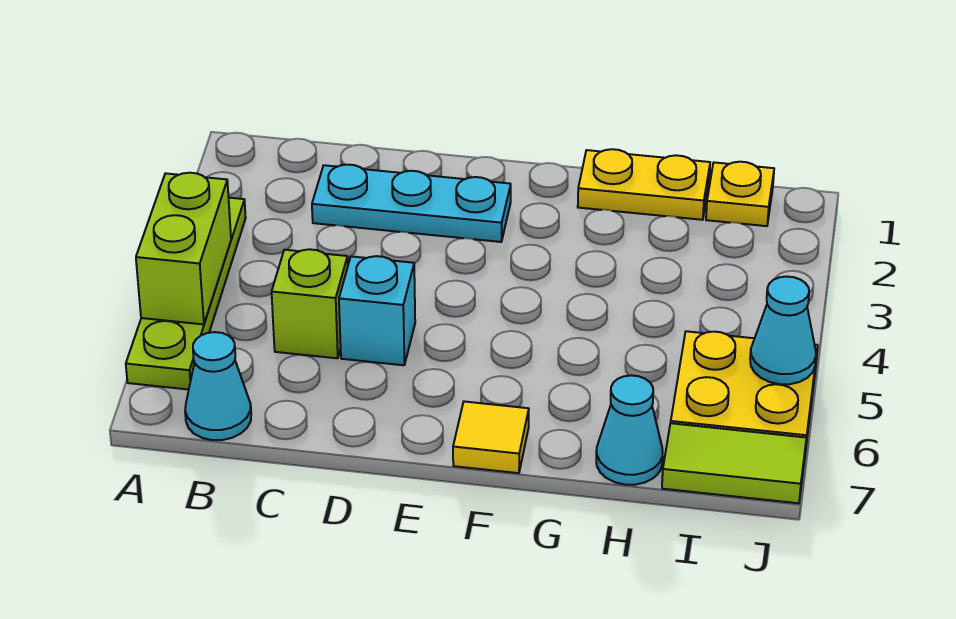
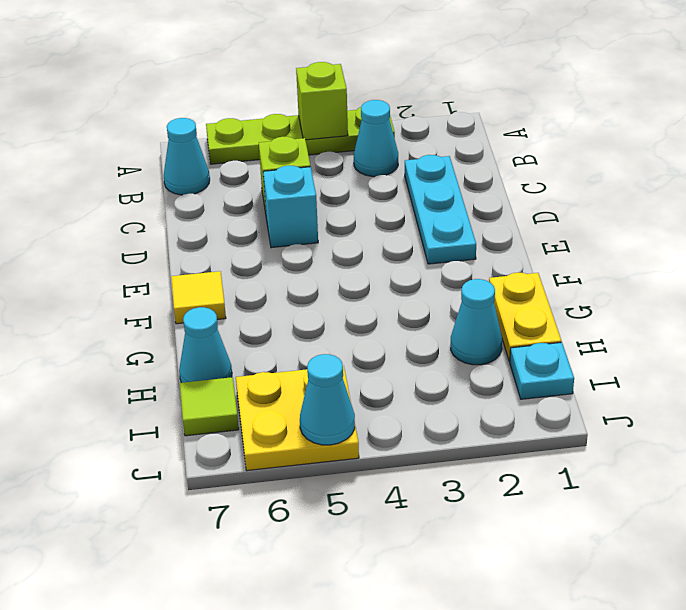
lime 1x2 brick [136,173,231,324] -> lime 1x1 brick [296,62,348,140]
none -> cyan 1x1 cone [354,100,398,177]
none -> cyan 1x1 cone [451,279,502,365]
yellow 1x1 plate [706,162,774,226] -> cyan 1x1 plate [510,342,574,399]
lime 1x2 tile [662,423,806,503] -> lime 1x1 tile [180,377,239,436]

